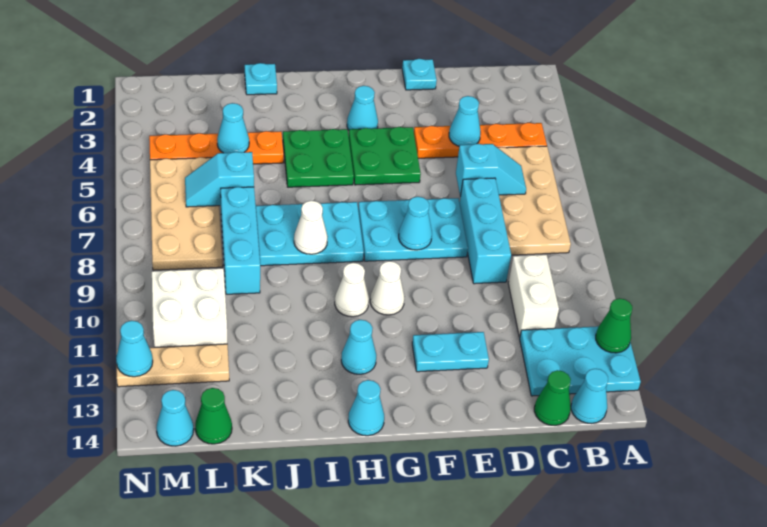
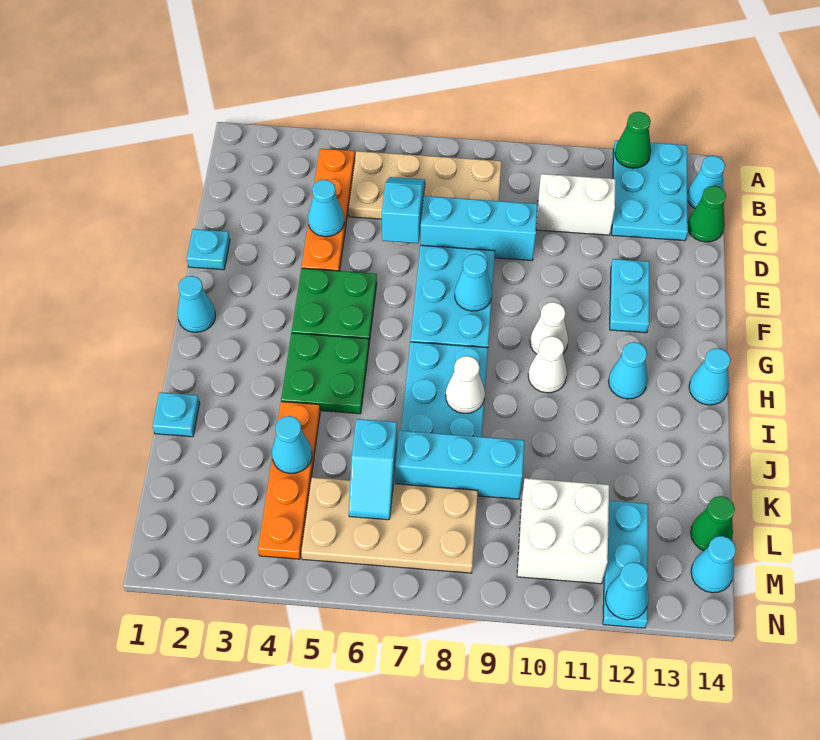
cyan 1x1 cone [347,86,378,130] -> cyan 1x1 cone moved to [178,276,215,332]
tan 1x3 plate [117,344,229,387] -> cyan 1x3 plate [603,501,648,628]

